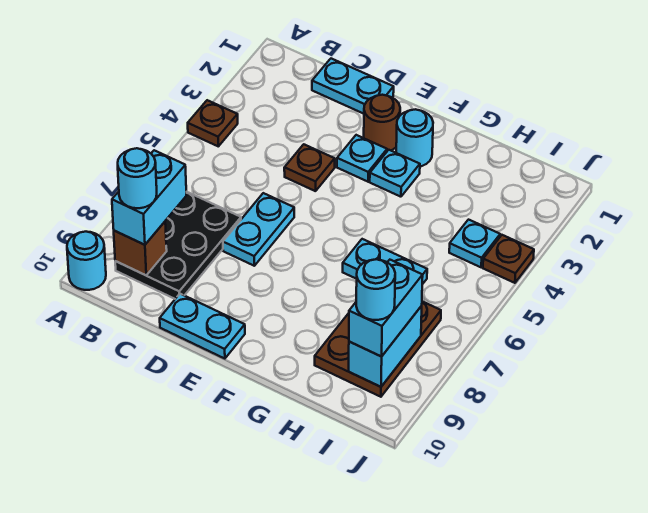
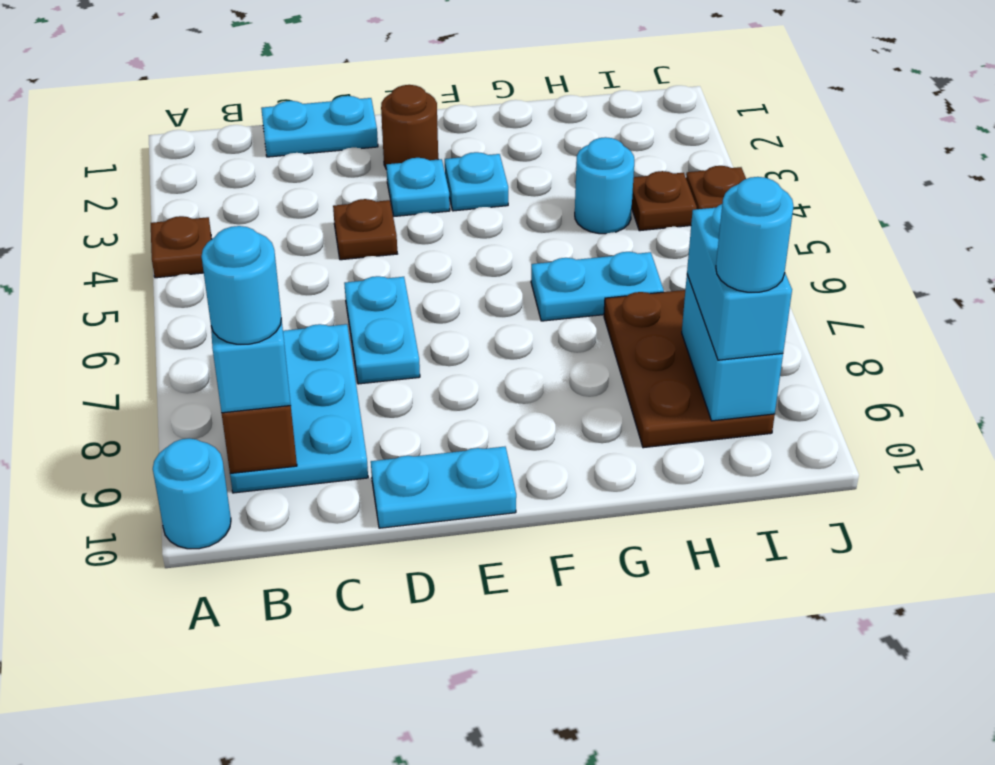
black 2x3 plate [115,192,241,299] -> cyan 2x3 plate [230,324,368,493]
cyan 1x1 round brick [396,109,433,167] -> cyan 1x1 round brick moved to [575,137,634,234]
cyan 1x1 plate [449,220,500,267] -> brown 1x1 plate [632,171,697,231]

